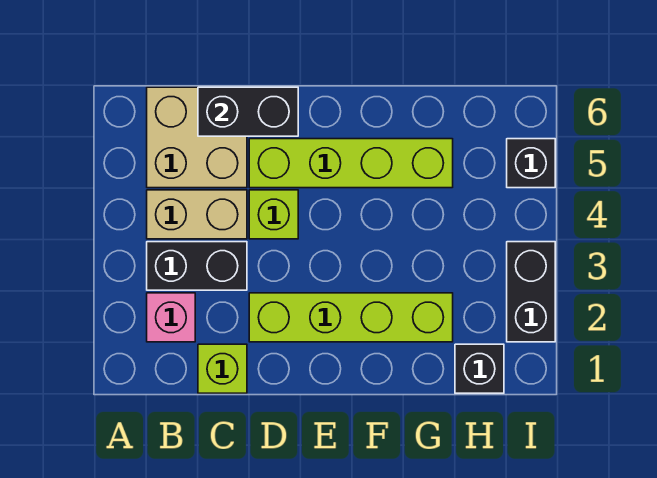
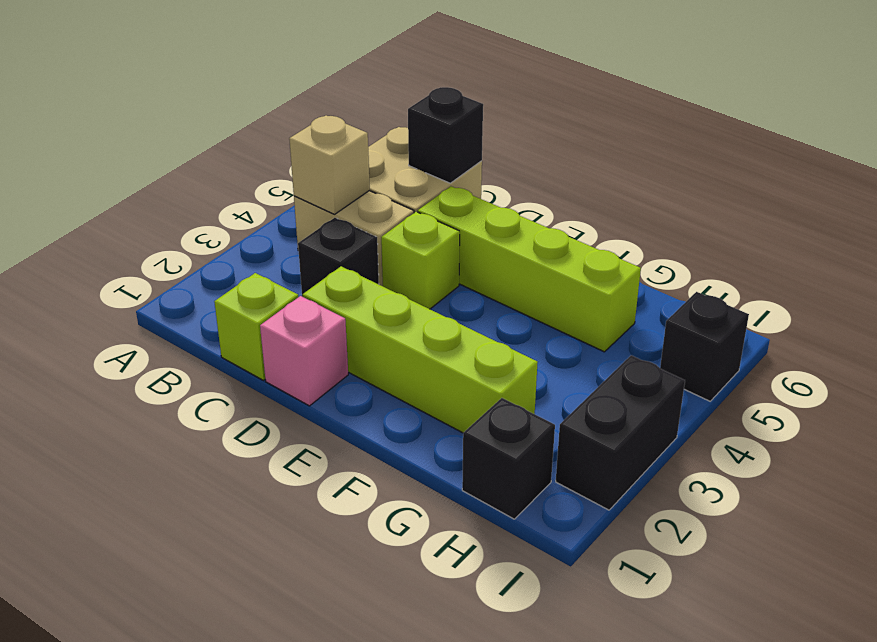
pink 1x1 brick [147,293,195,342] -> pink 1x1 brick moved to [260,296,348,406]
black 1x2 brick [147,242,247,290] -> black 1x1 brick [298,218,379,297]
none -> tan 1x1 brick [289,115,370,214]
black 1x2 brick [198,87,298,136] -> black 1x1 brick [408,87,483,183]

